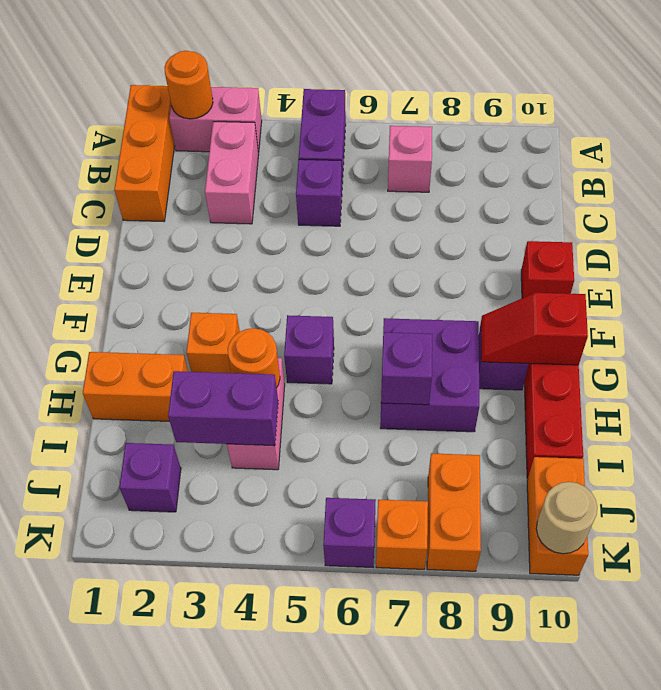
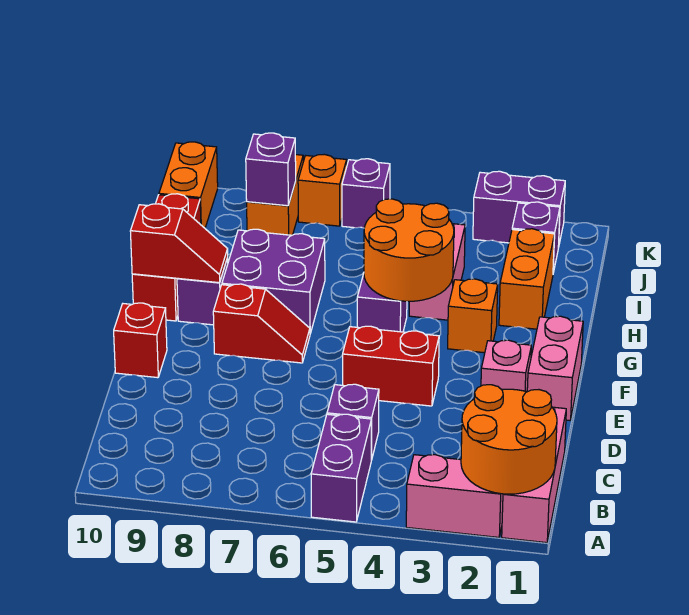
orange 1x3 brick [114,85,175,221] -> pink 1x3 brick [502,407,566,543]
orange 1x1 round brick [164,51,213,119] -> orange 2x2 round brick [461,385,557,494]
pink 1x2 brick [205,122,259,224] -> pink 1x2 brick moved to [527,316,583,420]
pink 1x1 brick [388,126,432,192] -> pink 1x1 brick moved to [481,340,531,392]
none -> red 1x2 brick [343,326,439,406]
none -> red 1x2 slope [213,284,310,363]
orange 1x2 brick [83,352,188,421] -> orange 1x2 brick turned to [499,229,554,329]
orange 1x1 round brick [228,328,280,388] -> orange 2x2 round brick [364,199,454,301]
purple 1x1 brick [381,332,432,405] -> purple 1x1 brick moved to [246,133,296,206]
purple 1x2 brick [168,371,278,446] -> purple 1x2 brick moved to [473,171,565,248]
tan 1x1 round brick [536,482,597,554] -> none

